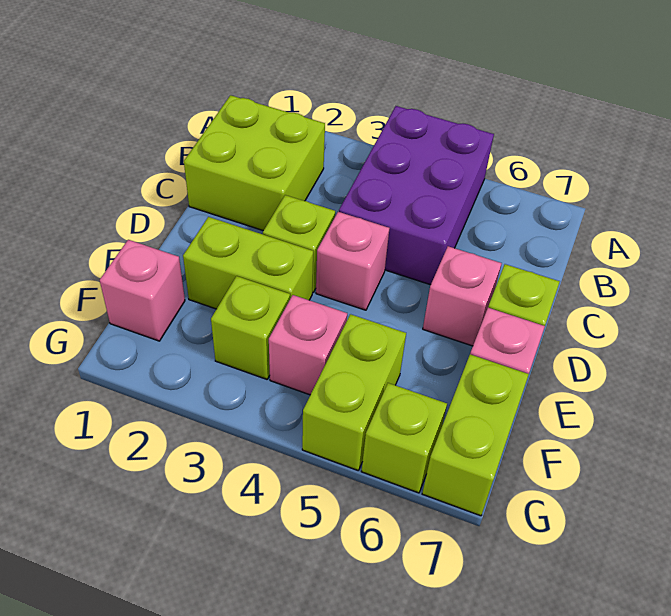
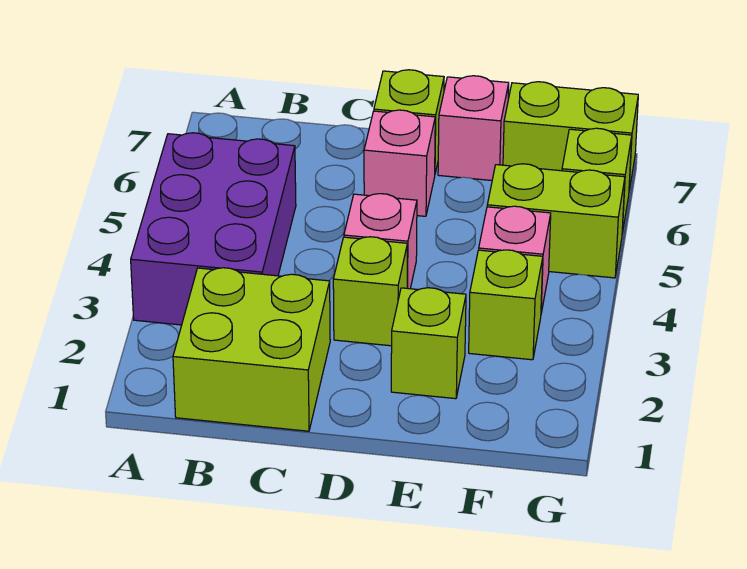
purple 2x3 brick [339,106,494,285] -> purple 2x3 brick turned to [131,133,296,325]
lime 1x2 brick [183,217,313,309] -> lime 1x1 brick [391,288,466,399]
pink 1x1 brick [100,240,185,341] -> none

